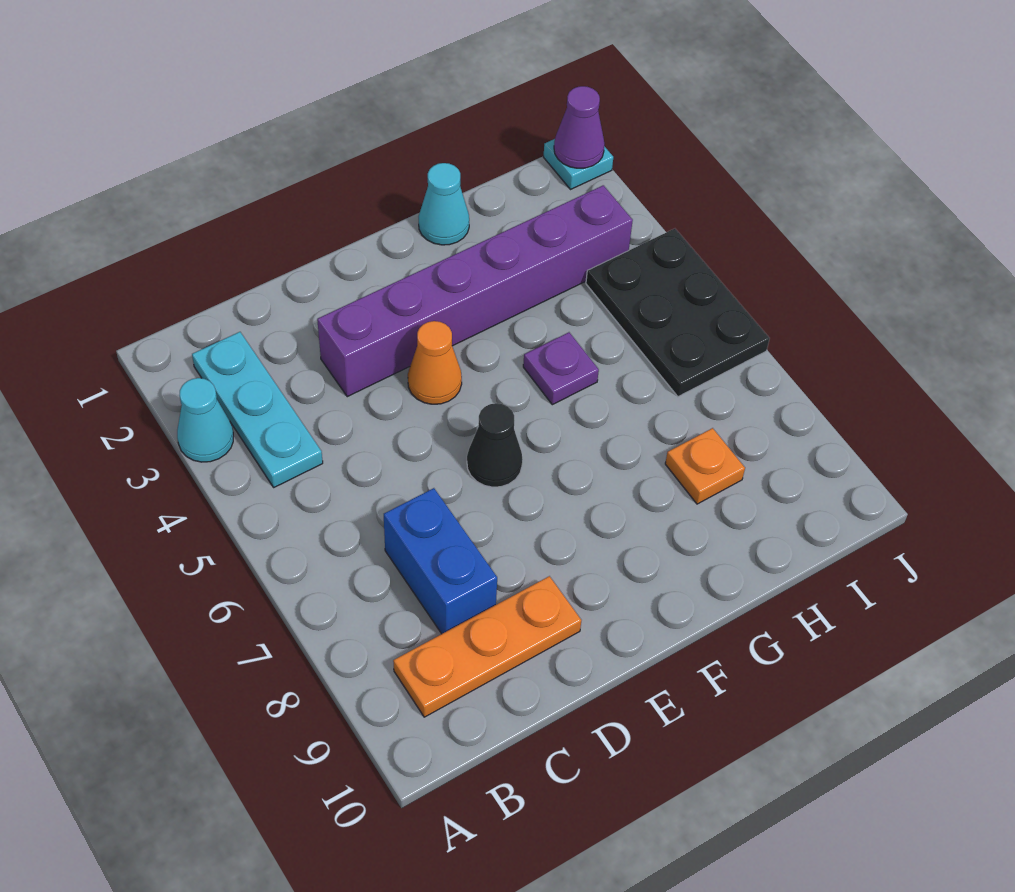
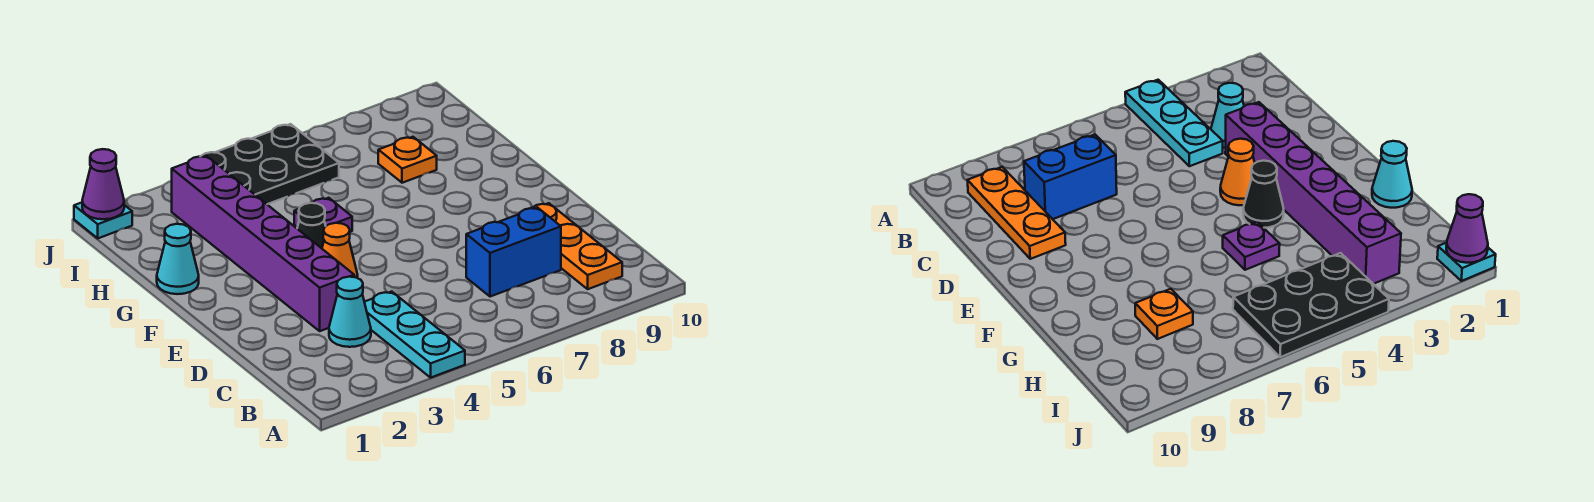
cyan 1x1 cone [177,378,233,462] -> cyan 1x1 cone moved to [329,277,371,347]
cyan 1x3 plate [192,332,323,487] -> cyan 1x3 plate turned to [365,292,465,378]
black 1x1 cone [467,403,523,487] -> black 1x1 cone moved to [297,203,326,248]

